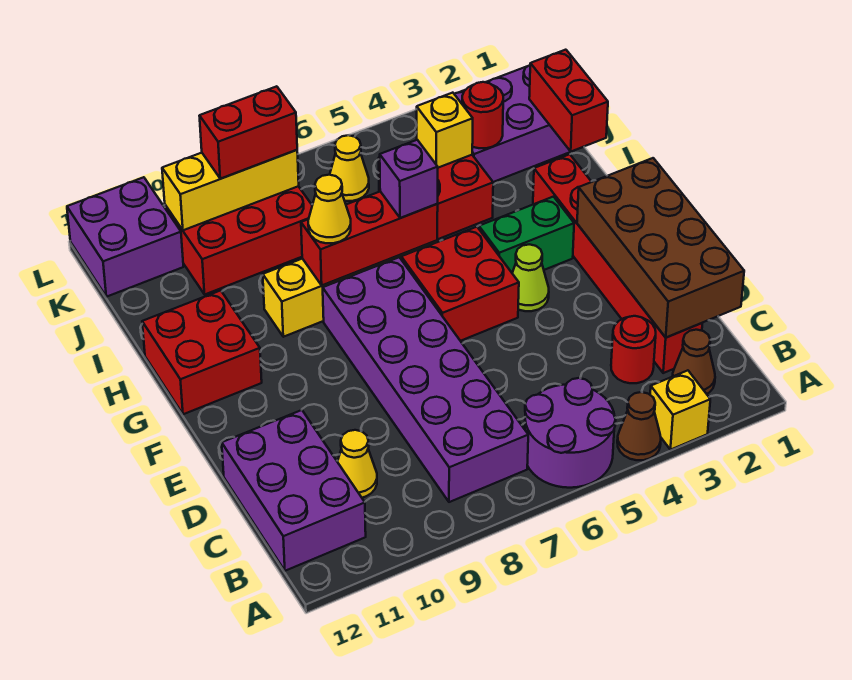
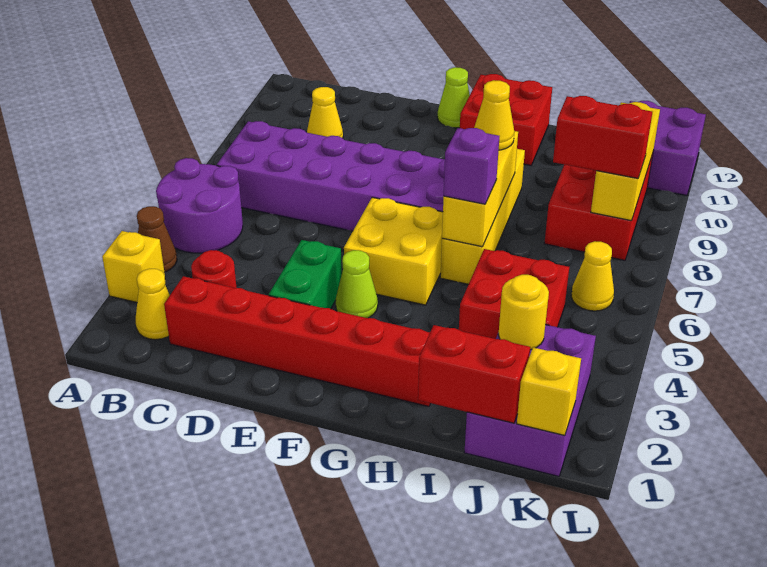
brown 1x1 cone [672,330,715,394] -> yellow 1x1 cone [136,269,170,340]
purple 2x3 brick [222,410,366,571] -> none
brown 2x4 brick [577,158,744,338] -> none
red 2x2 brick [401,227,519,341] -> yellow 2x2 brick [344,197,443,305]
none -> lime 1x1 cone [437,67,470,128]
green 1x2 brick [479,197,574,273] -> green 1x2 brick moved to [269,240,342,309]
red 1x3 brick [301,191,438,285] -> yellow 1x3 brick [442,131,518,247]
red 1x1 round brick [462,82,503,148] -> yellow 1x1 round brick [498,275,549,350]
yellow 1x1 brick [417,93,473,168] -> yellow 1x1 brick moved to [517,347,581,435]
red 1x2 brick [200,86,297,179] -> red 1x2 brick turned to [553,96,652,178]

